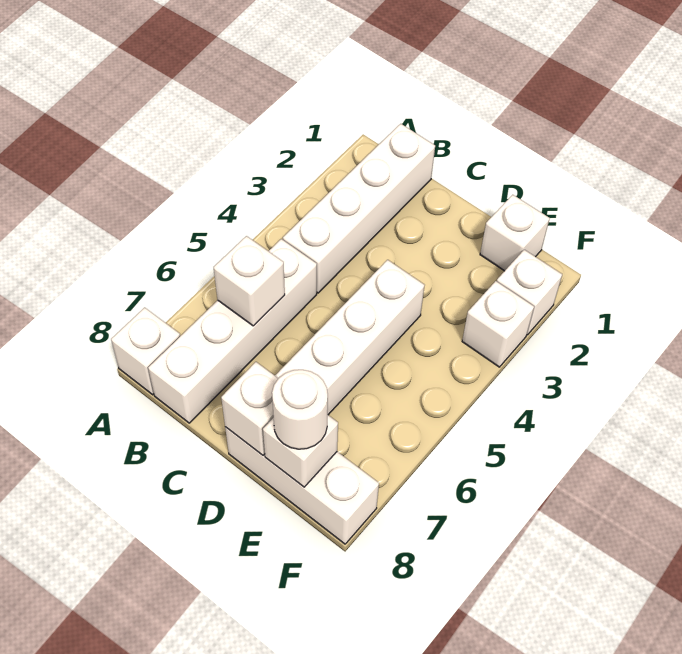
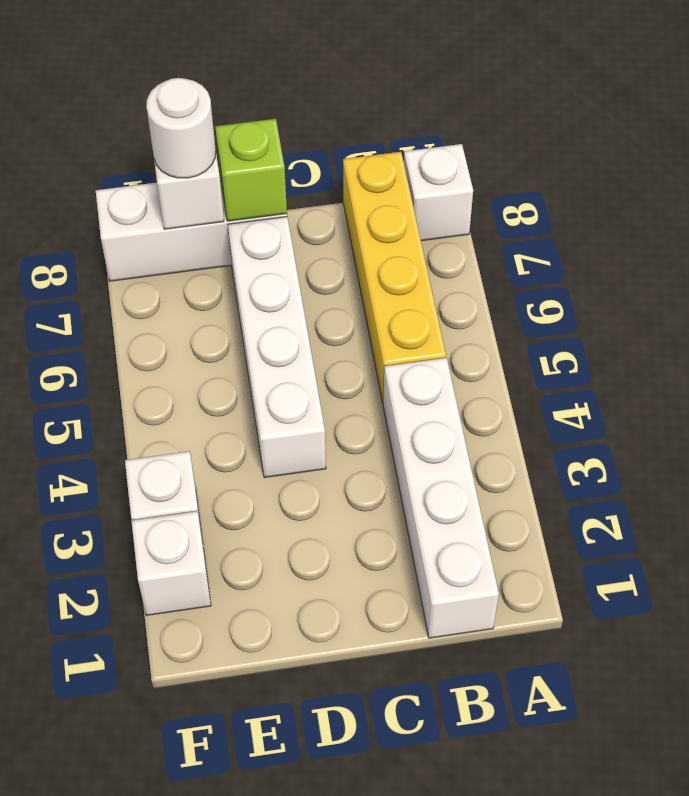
white 1x4 brick [148,239,317,423] -> yellow 1x4 brick [343,152,446,402]
white 1x1 brick [214,236,285,326] -> none
white 1x1 brick [221,362,279,455] -> lime 1x1 brick [215,119,287,221]
white 1x1 brick [480,195,550,271] -> none

